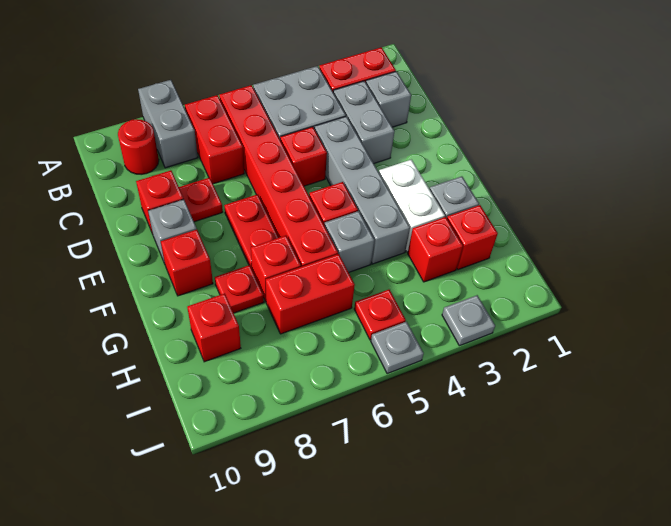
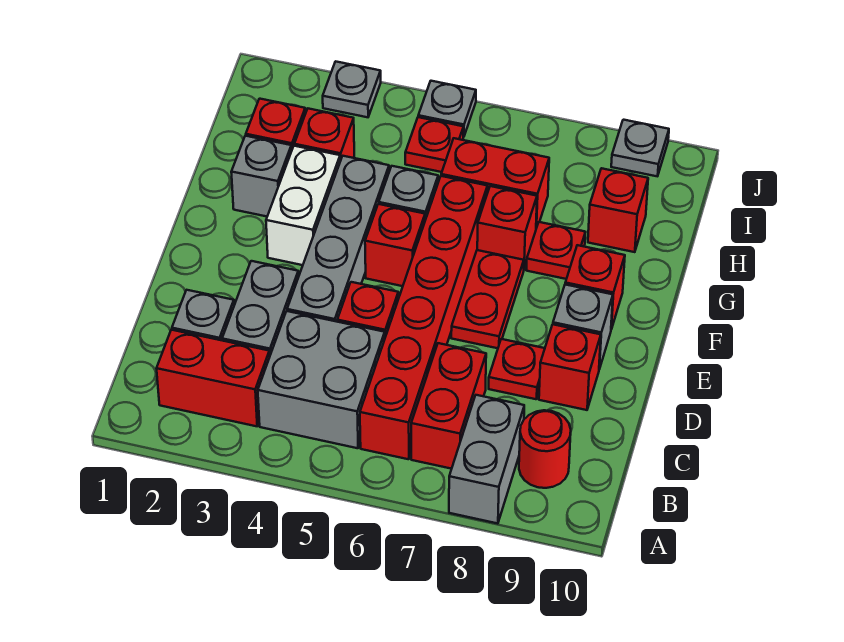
none -> grey 1x1 plate [611,120,669,176]

